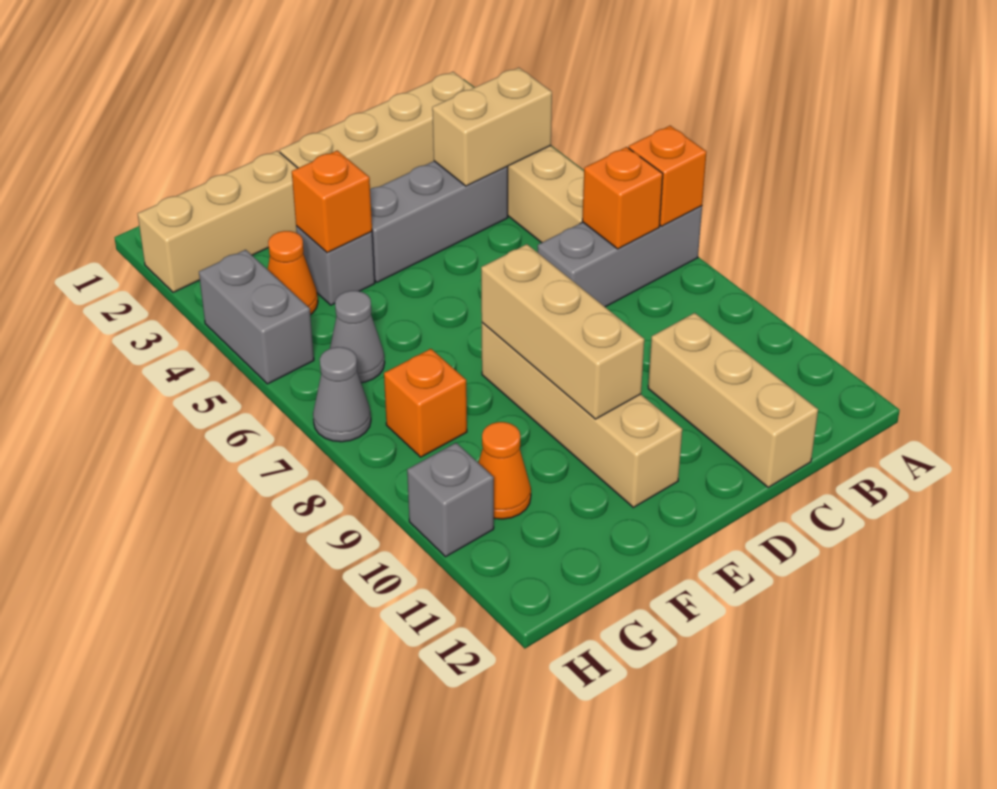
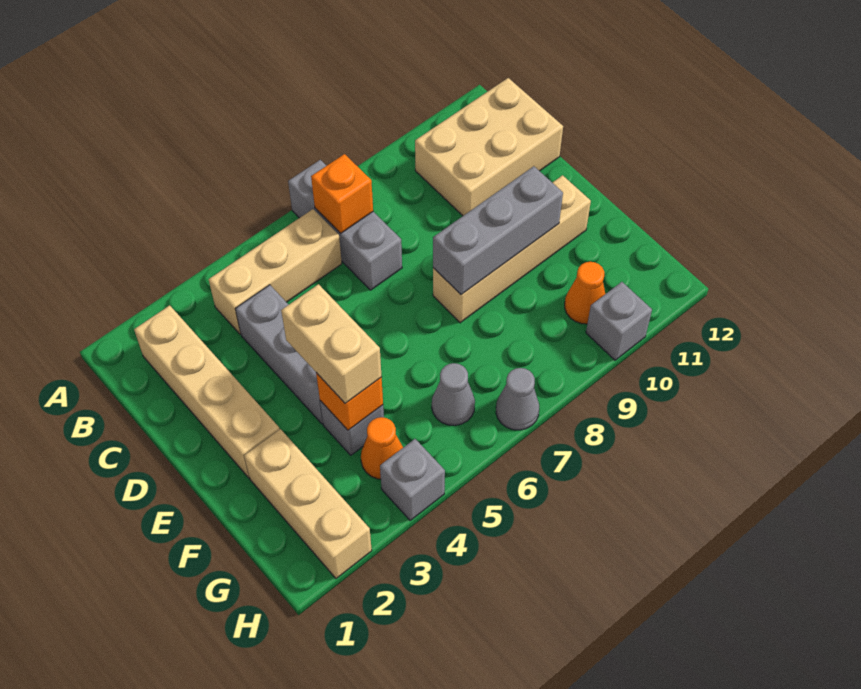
orange 1x1 brick [629,126,707,226] -> none
tan 1x2 brick [432,68,552,186] -> tan 1x2 brick moved to [281,284,382,403]
tan 1x3 brick [648,313,818,487] -> tan 2x3 brick [415,78,563,216]
tan 1x3 brick [481,244,644,419] -> grey 1x3 brick [433,166,563,295]
orange 1x1 brick [384,349,467,457] -> none
grey 1x2 brick [199,250,314,384] -> grey 1x1 brick [380,439,445,520]

